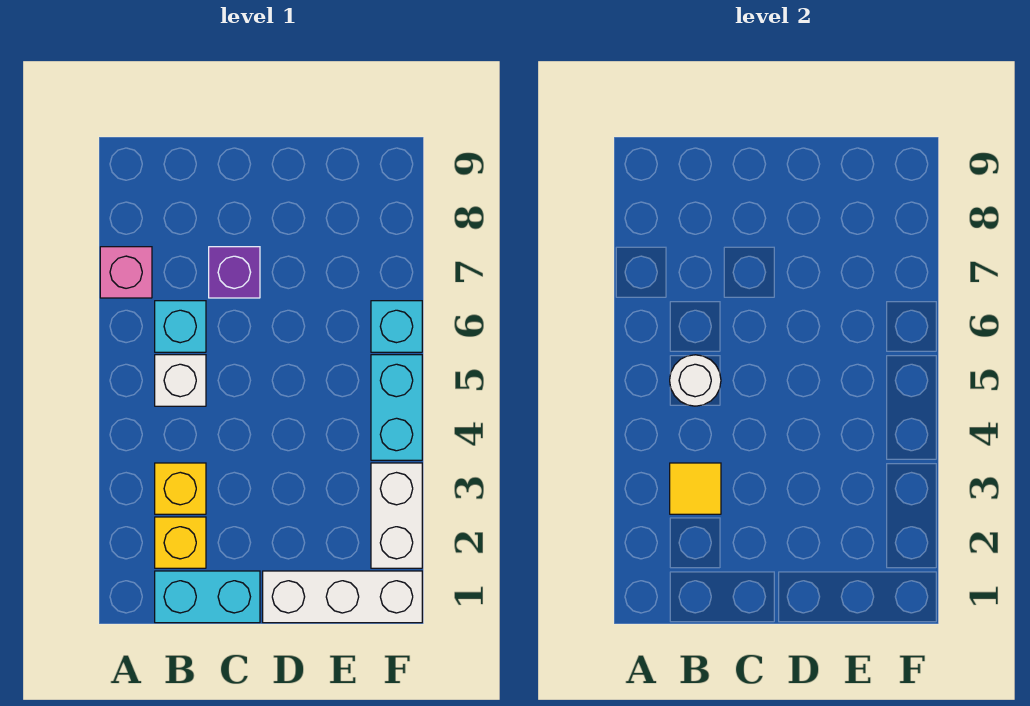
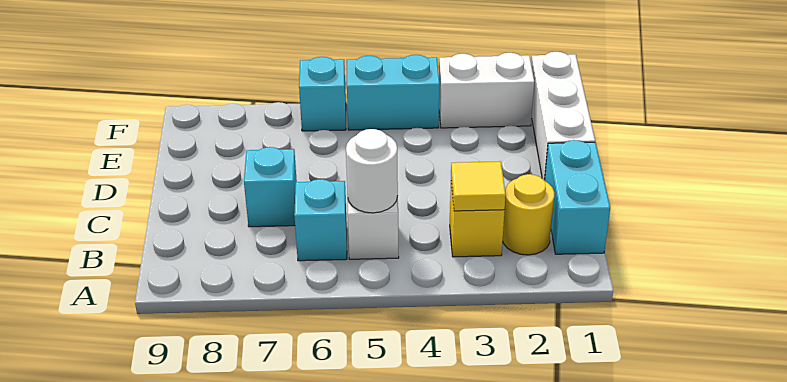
pink 1x1 brick [100,247,152,298] -> none
yellow 1x1 brick [155,517,206,568] -> yellow 1x1 round brick [503,174,554,255]
purple 1x1 brick [209,247,260,298] -> cyan 1x1 brick [244,147,297,227]

